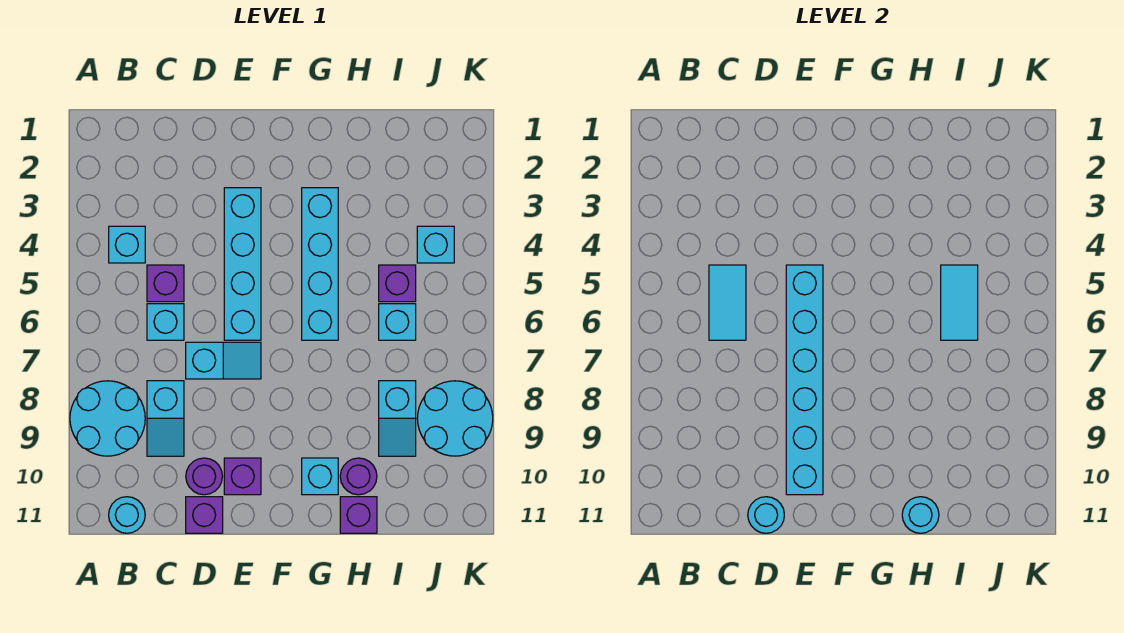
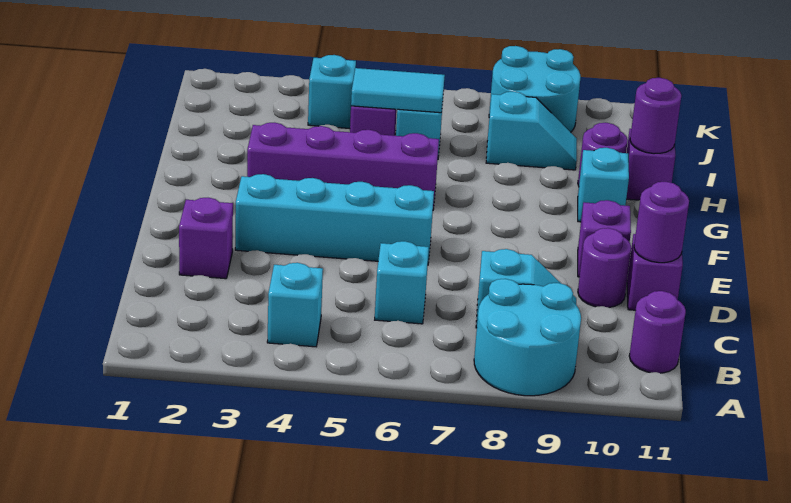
cyan 1x1 round brick [109,497,145,533] -> purple 1x1 round brick [629,291,686,373]
purple 1x1 brick [147,265,184,302] -> purple 1x1 brick moved to [179,198,233,279]
cyan 1x2 tile [709,265,746,340] -> none
cyan 1x2 slope [186,342,261,379] -> none
cyan 1x1 round brick [748,497,784,533] -> purple 1x1 round brick [634,182,689,263]
cyan 1x6 brick [786,265,823,495] -> none
cyan 1x4 brick [302,188,338,340] -> purple 1x4 brick [247,122,439,209]
cyan 1x1 round brick [902,497,939,533] -> purple 1x1 round brick [630,78,681,154]

